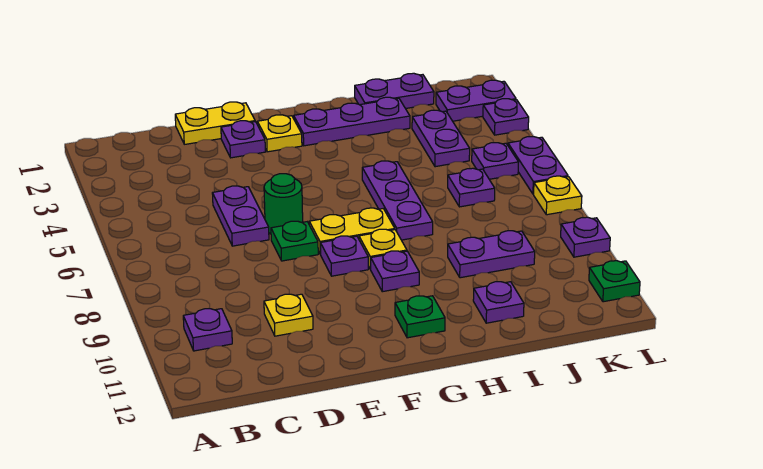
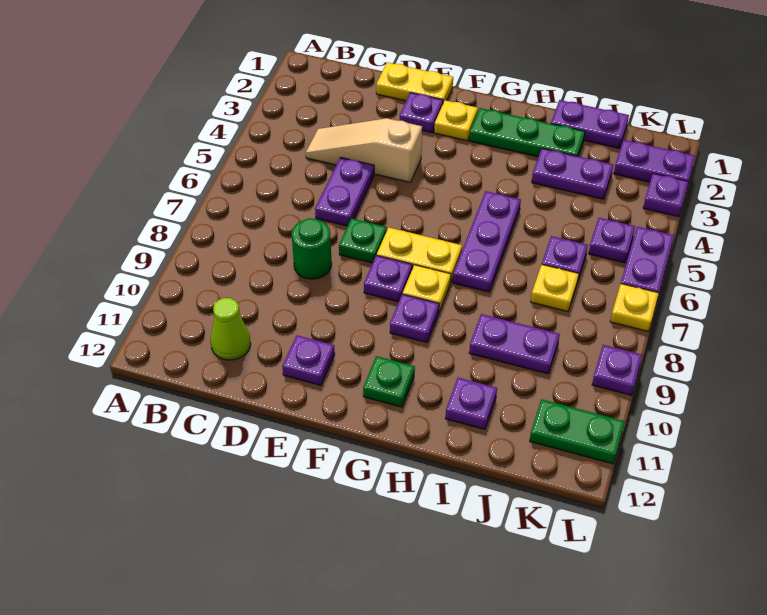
purple 1x1 plate [183,309,232,351] -> purple 1x1 plate moved to [282,335,335,385]
none -> tan 1x3 slope [306,118,422,183]
none -> lime 1x1 cone [210,298,251,360]
yellow 1x1 plate [264,294,313,336] -> yellow 1x1 plate moved to [531,264,579,312]
green 1x1 round brick [264,174,303,234] -> green 1x1 round brick moved to [292,218,332,279]
purple 1x3 plate [294,97,410,146] -> green 1x3 plate [469,108,585,157]
purple 1x2 plate [412,110,470,167] -> purple 1x2 plate turned to [532,148,613,199]
green 1x1 plate [589,261,640,302] -> green 1x2 plate [530,399,625,464]

